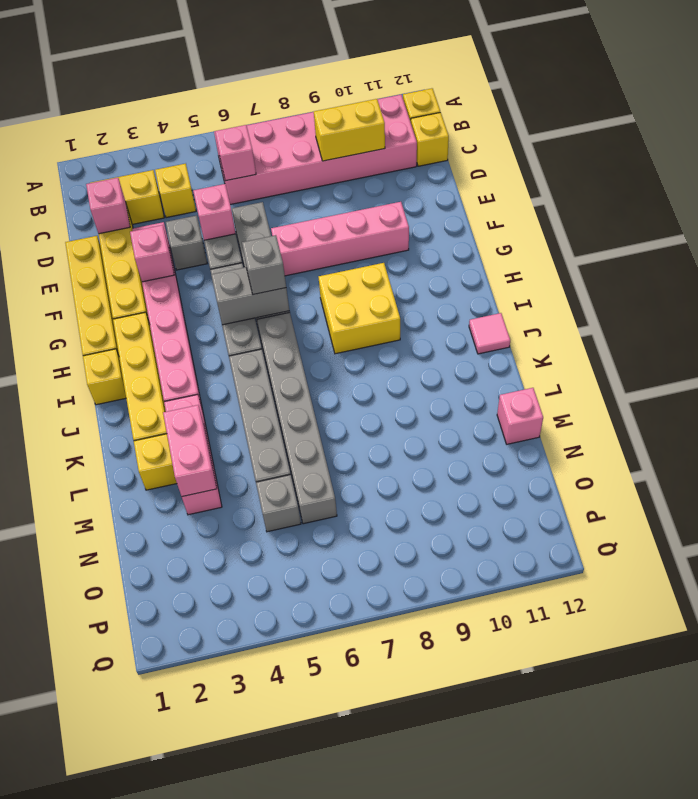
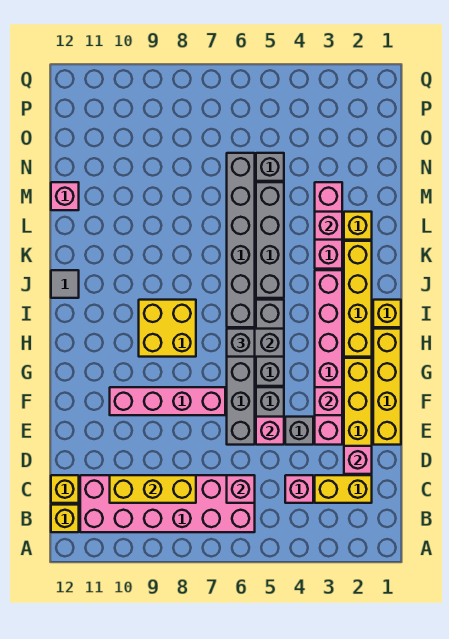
yellow 1x1 brick [155,164,196,218] -> pink 1x1 brick [285,475,313,503]
yellow 1x2 brick [314,99,385,161] -> yellow 1x3 brick [110,475,196,503]
pink 1x1 tile [469,313,510,354] -> grey 1x1 tile [51,270,79,298]
pink 1x2 brick [163,405,217,497] -> pink 1x1 brick [315,212,342,240]

